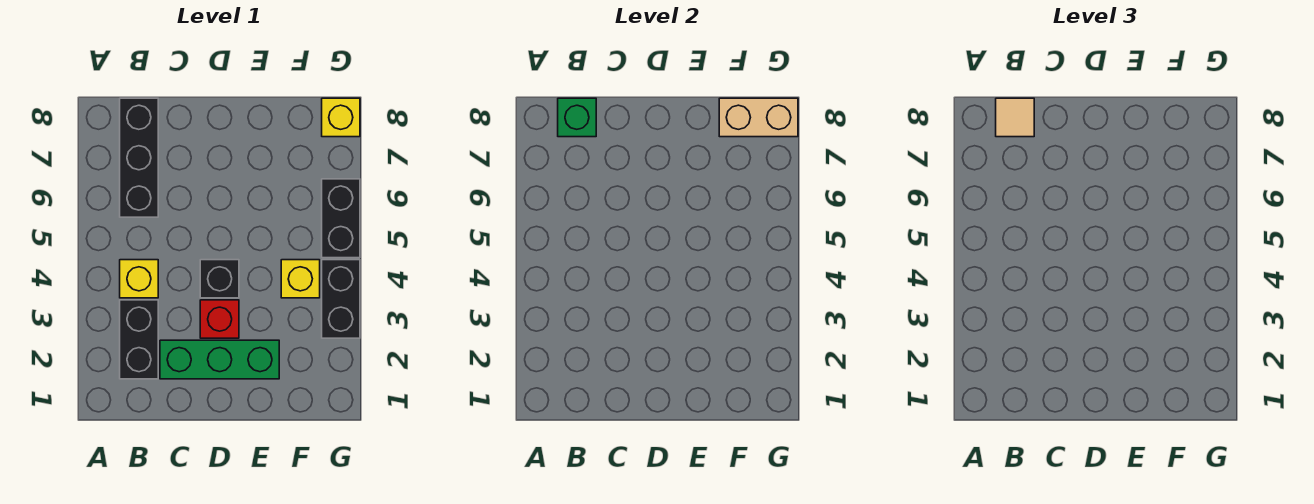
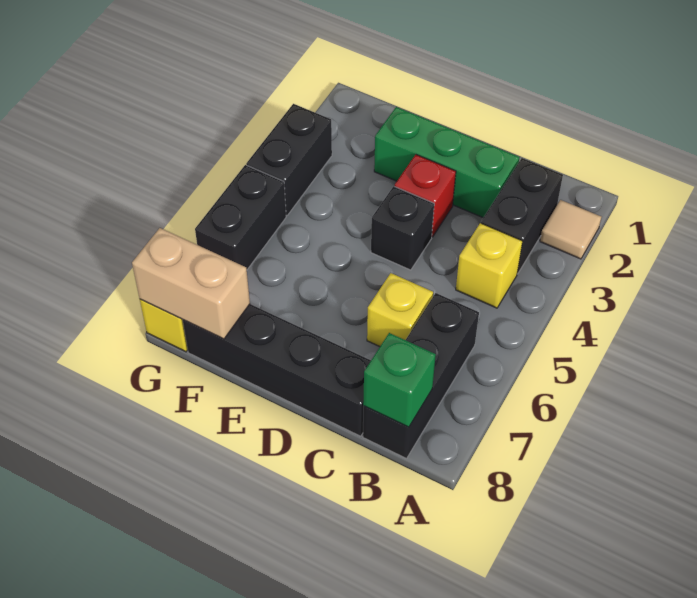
tan 1x1 tile [996,98,1034,137] -> tan 1x1 tile moved to [540,200,601,259]
none -> black 1x4 brick [183,304,371,436]
yellow 1x1 brick [281,260,320,298] -> yellow 1x1 brick moved to [367,273,433,347]

